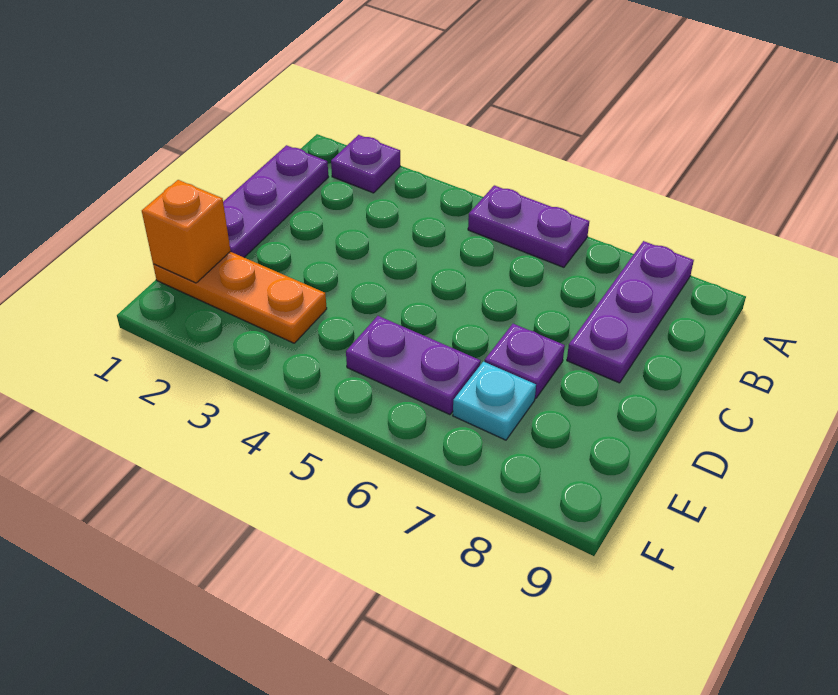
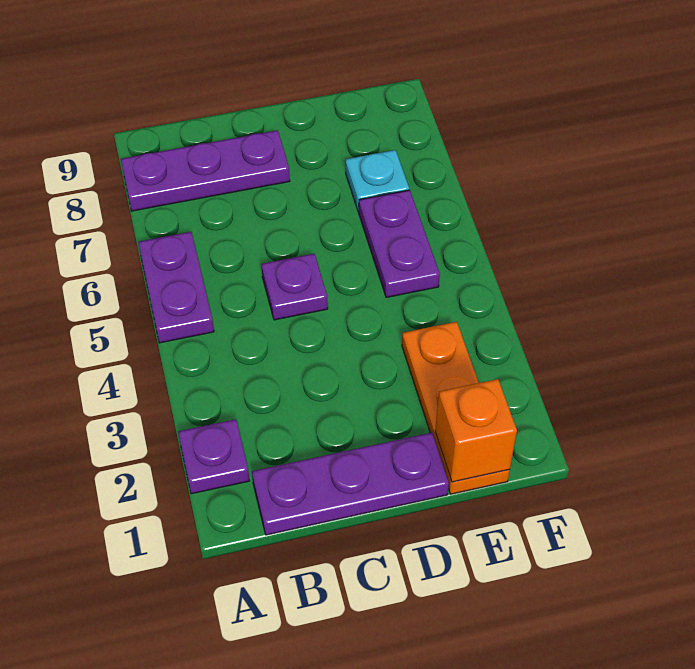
purple 1x1 plate [485,324,565,399] -> purple 1x1 plate moved to [261,254,328,320]

